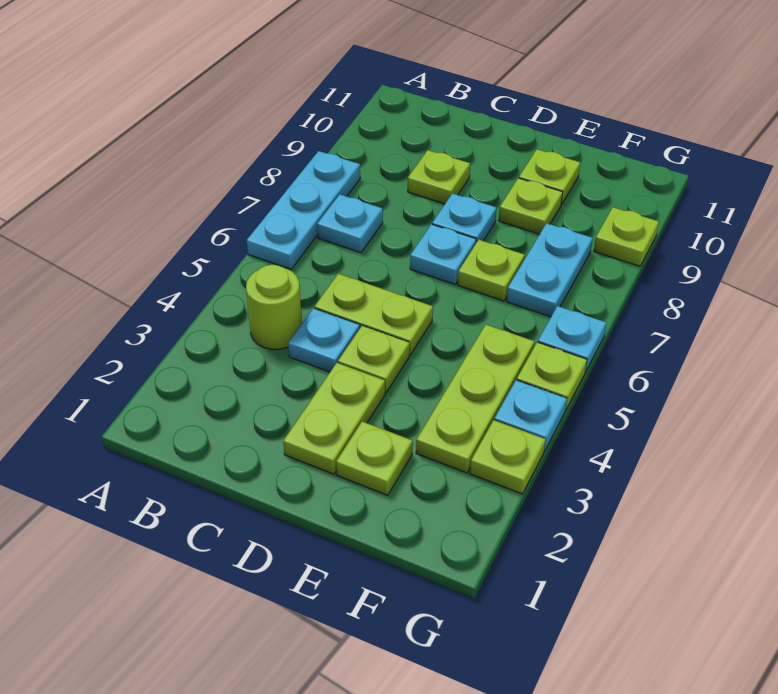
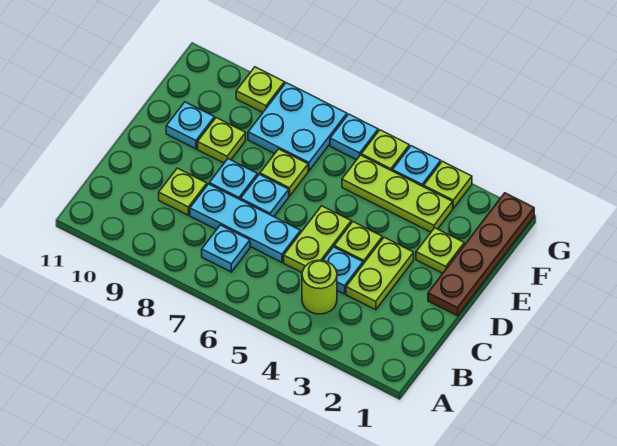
cyan 1x3 plate [247,151,360,269] -> cyan 1x3 plate moved to [190,184,301,262]
none -> brown 1x4 plate [428,193,534,316]
lime 1x2 plate [283,363,385,474] -> lime 1x2 plate turned to [346,237,414,310]
lime 1x1 plate [519,149,580,205] -> cyan 1x1 plate [166,102,215,149]
cyan 1x2 plate [507,223,593,317] -> cyan 2x2 plate [248,83,347,171]

